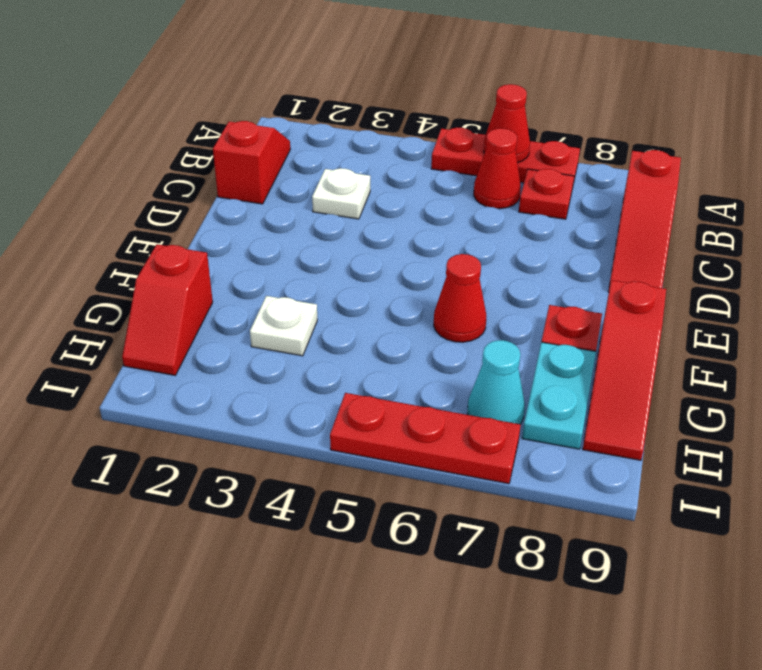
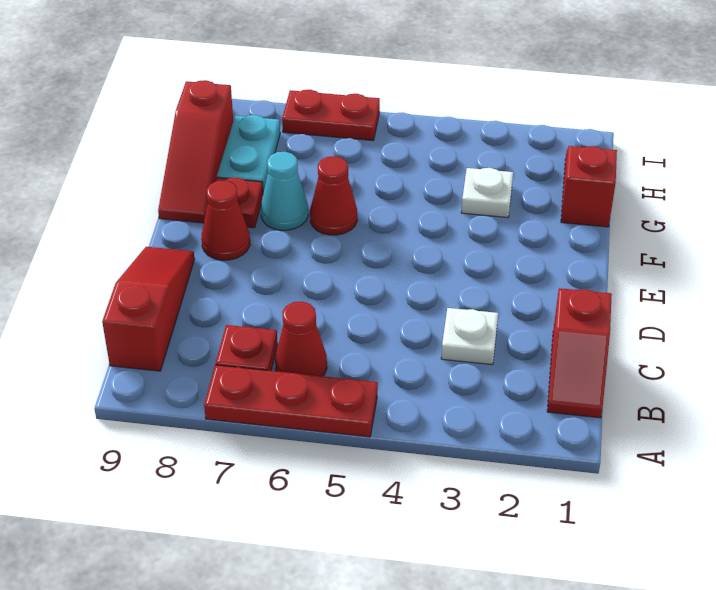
red 1x1 cone [484,84,530,163] -> red 1x1 cone moved to [201,180,250,260]
red 1x3 slope [583,280,666,460] -> red 1x3 slope turned to [158,80,233,223]
cyan 1x1 cone [467,340,525,424] -> cyan 1x1 cone moved to [261,152,308,230]
red 1x3 plate [330,393,521,484] -> red 1x2 plate [282,90,380,141]

